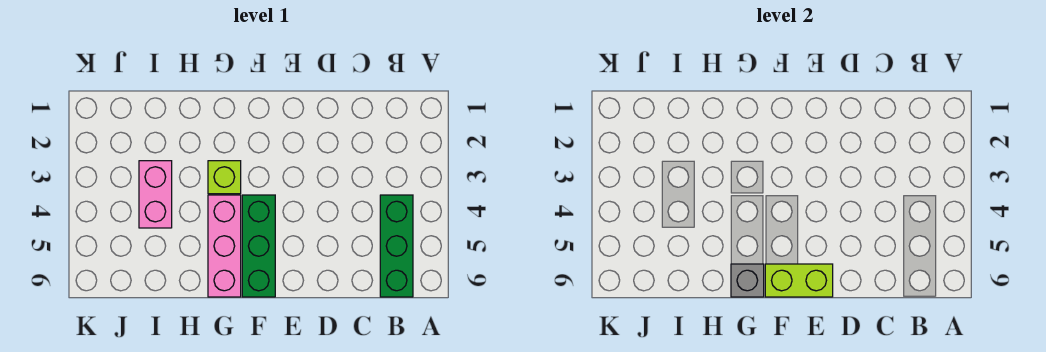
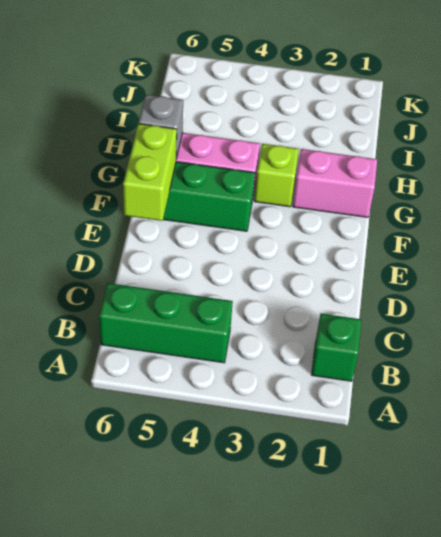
none -> green 1x1 brick [311,314,361,381]
pink 1x2 brick [139,161,172,228] -> pink 1x2 brick moved to [293,149,377,217]

